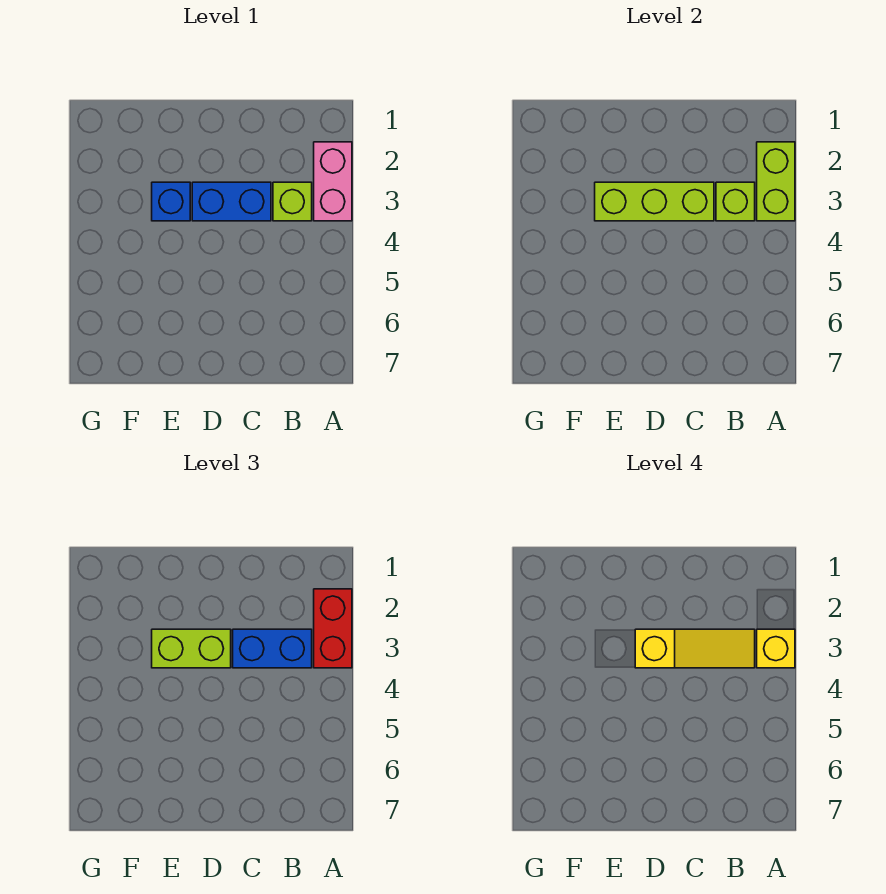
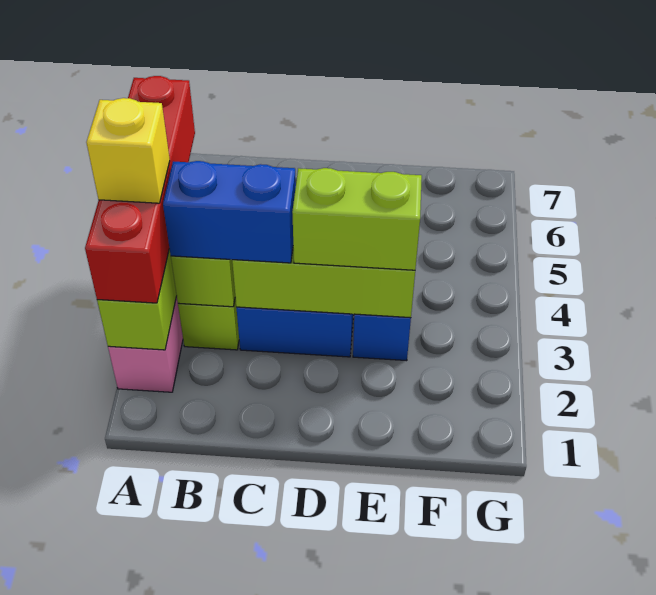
red 1x2 brick [314,589,352,668] -> red 1x4 brick [85,76,195,303]
yellow 1x3 slope [635,629,755,668] -> none

